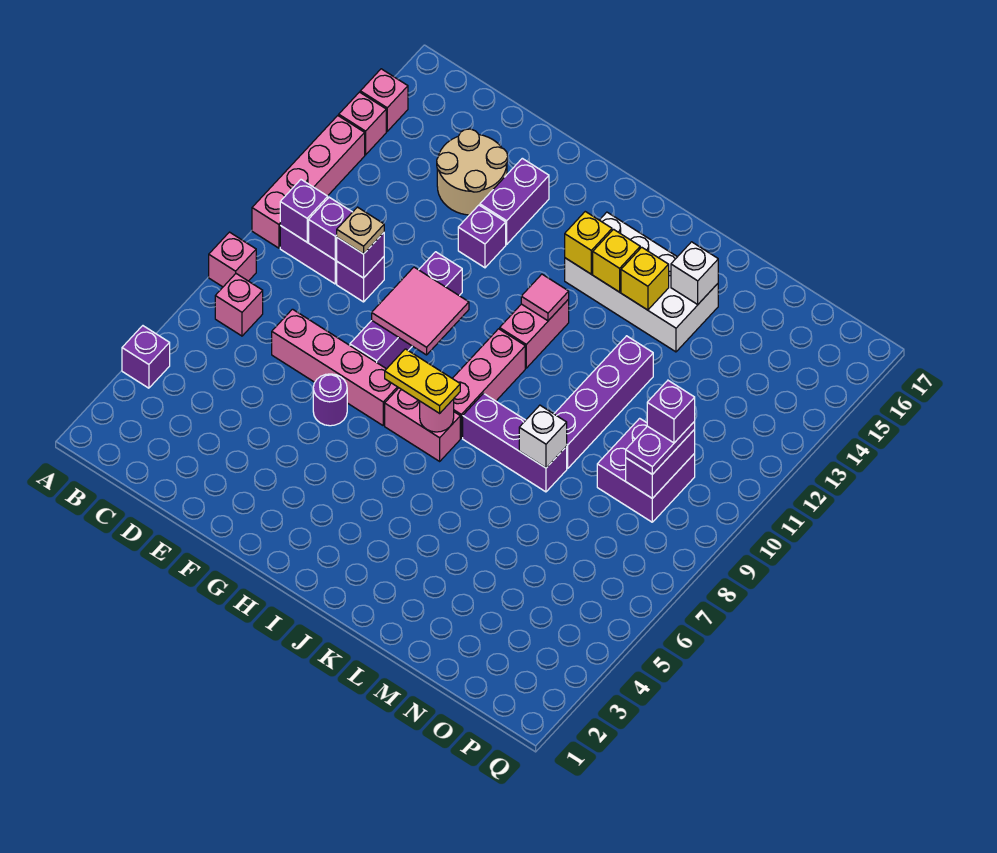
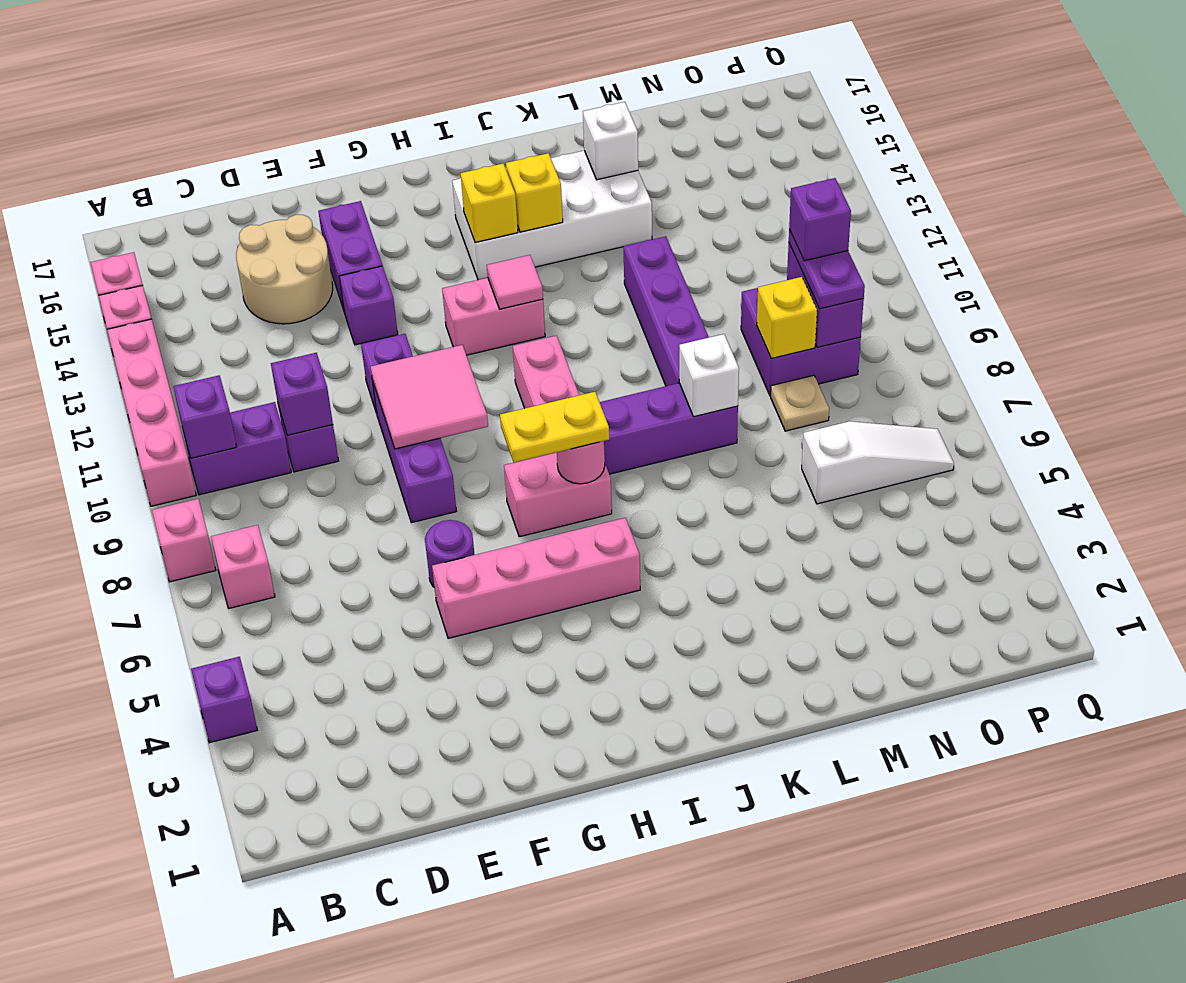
purple 1x1 brick [309,197,352,260] -> none
pink 1x4 brick [272,309,398,425] -> pink 1x4 brick moved to [432,518,640,638]
tan 1x1 plate [337,207,384,254] -> tan 1x1 plate moved to [771,375,829,431]
pink 1x2 brick [500,299,569,368] -> pink 1x2 brick turned to [442,278,545,355]
yellow 1x1 brick [621,247,669,310] -> yellow 1x1 brick moved to [757,277,817,358]
none -> white 1x3 slope [802,421,954,504]

